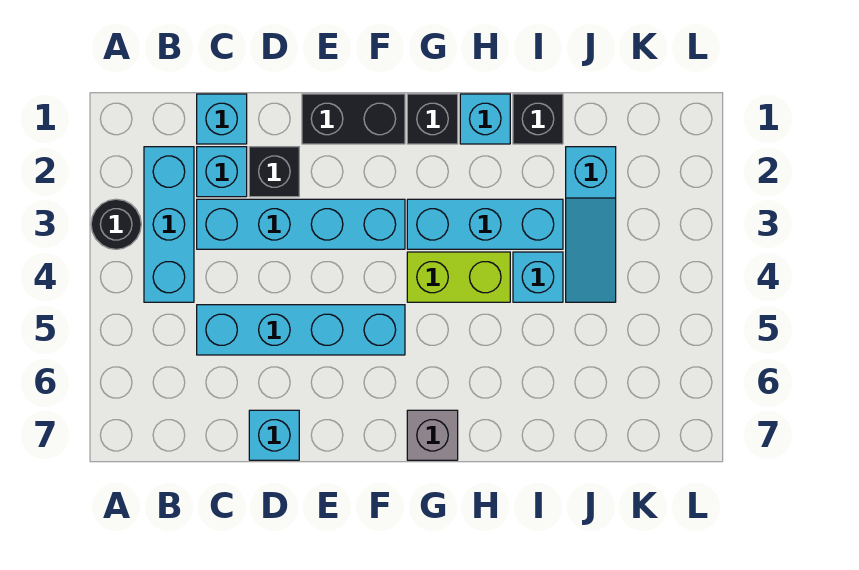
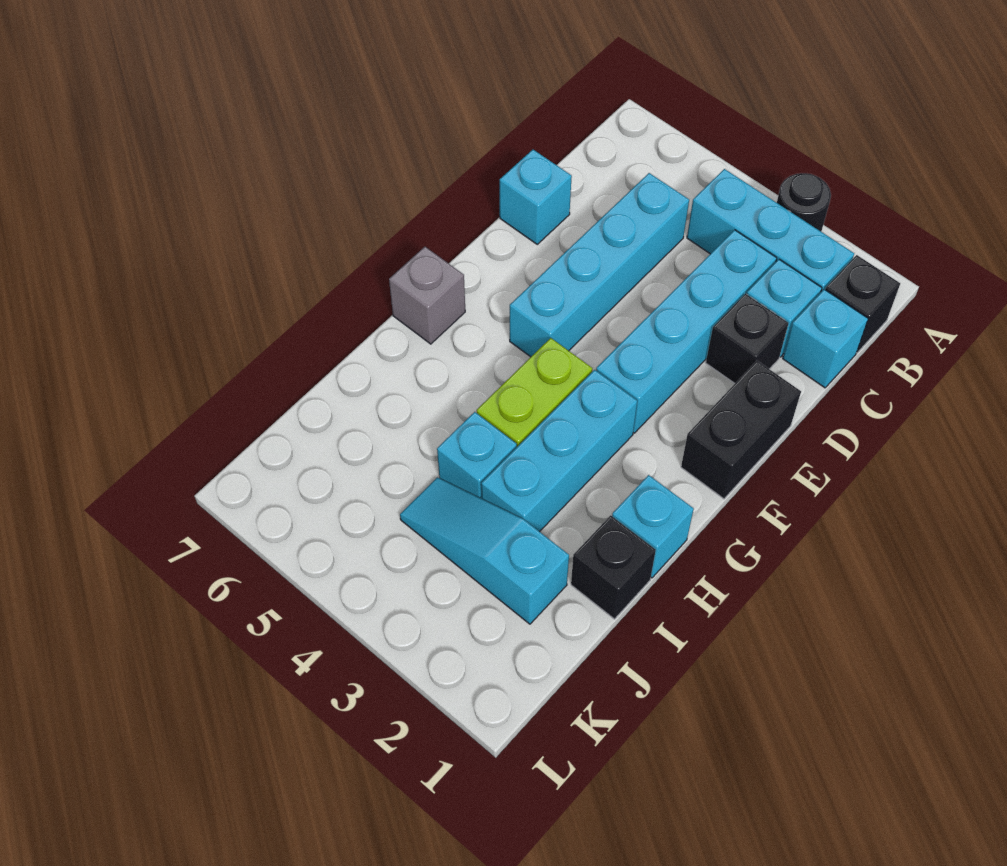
black 1x1 brick [407,94,458,144] -> black 1x1 brick moved to [825,255,900,353]

